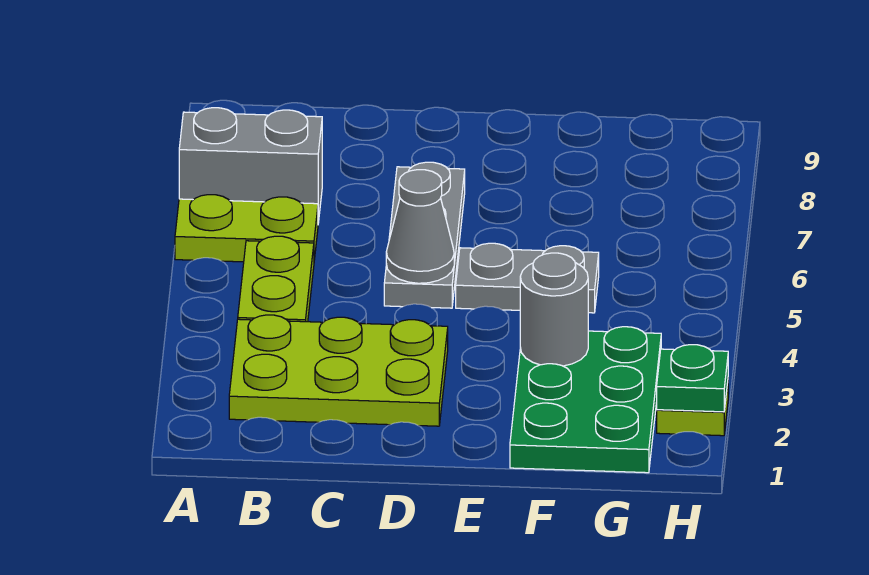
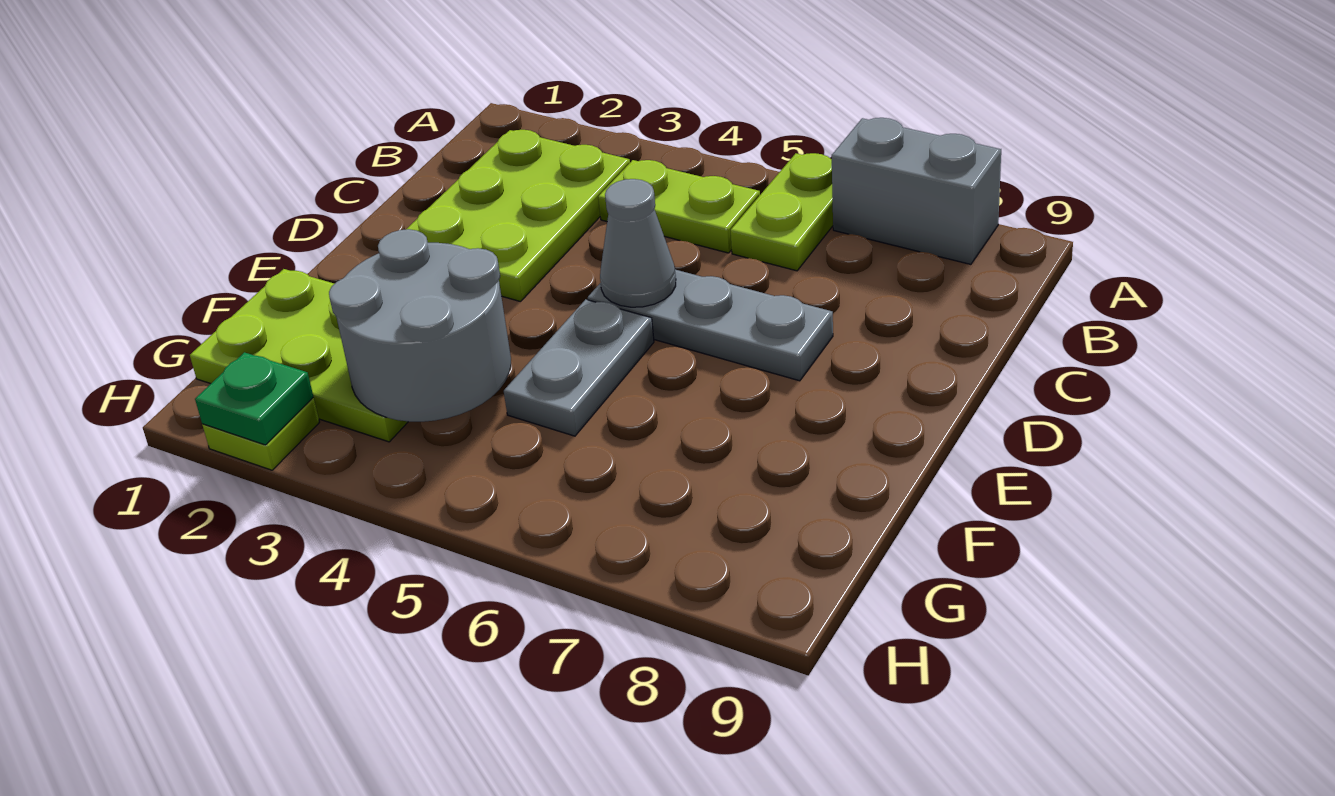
grey 1x2 brick [179,108,322,223] -> grey 1x2 brick turned to [832,118,1001,264]
green 2x3 plate [510,327,661,473] -> lime 2x3 plate [190,269,408,442]
grey 1x1 round brick [520,253,588,366] -> grey 2x2 round brick [329,229,511,422]

